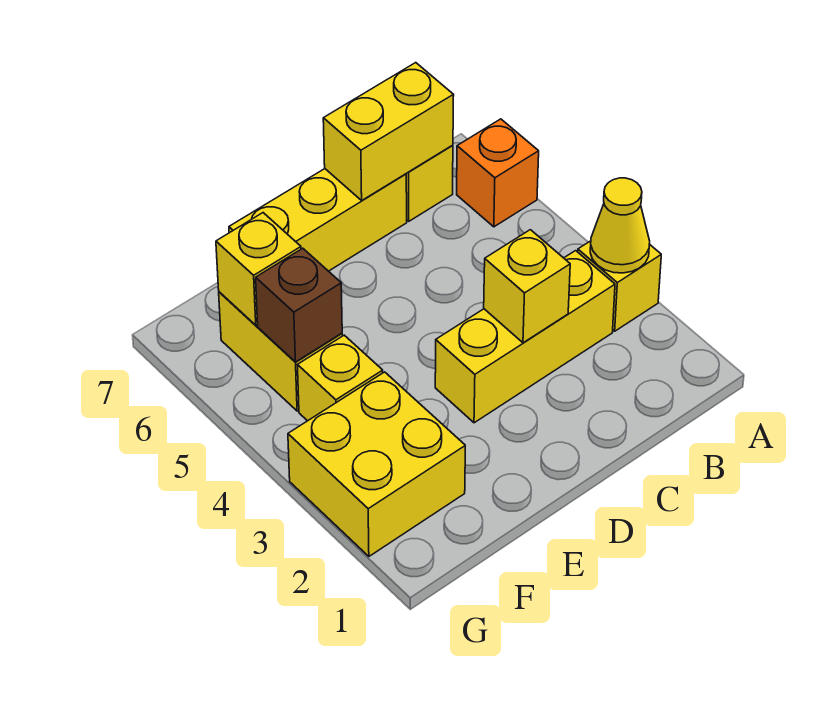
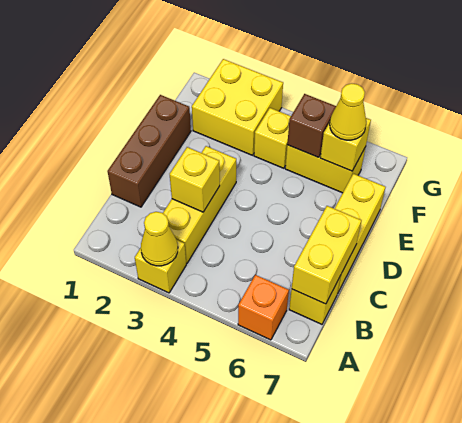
none -> brown 1x3 brick [107,95,191,207]
none -> yellow 1x1 cone [330,83,366,140]

